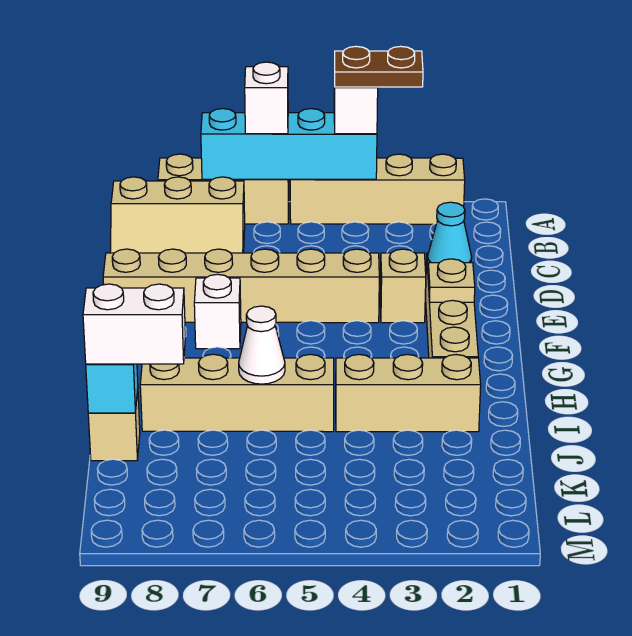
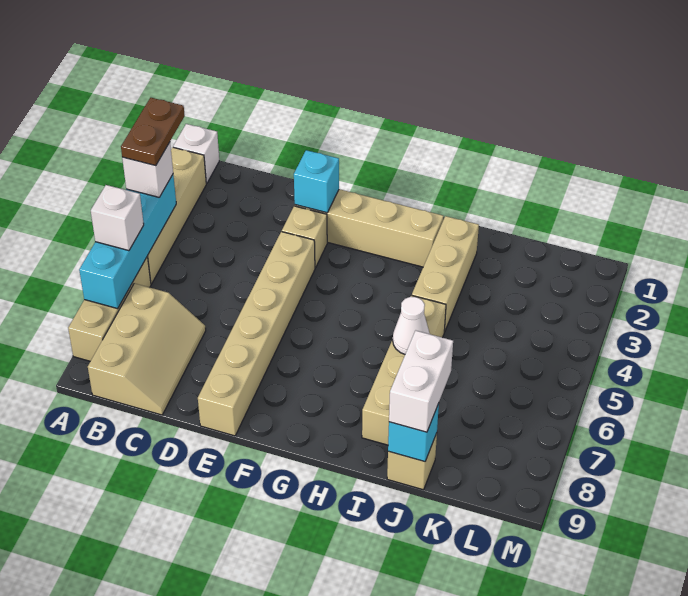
cyan 1x1 cone [427,202,472,265] -> cyan 1x1 brick [294,150,339,213]
tan 1x1 plate [428,259,475,302] -> none
white 1x1 brick [194,274,241,349] -> white 1x1 brick moved to [173,124,219,183]

